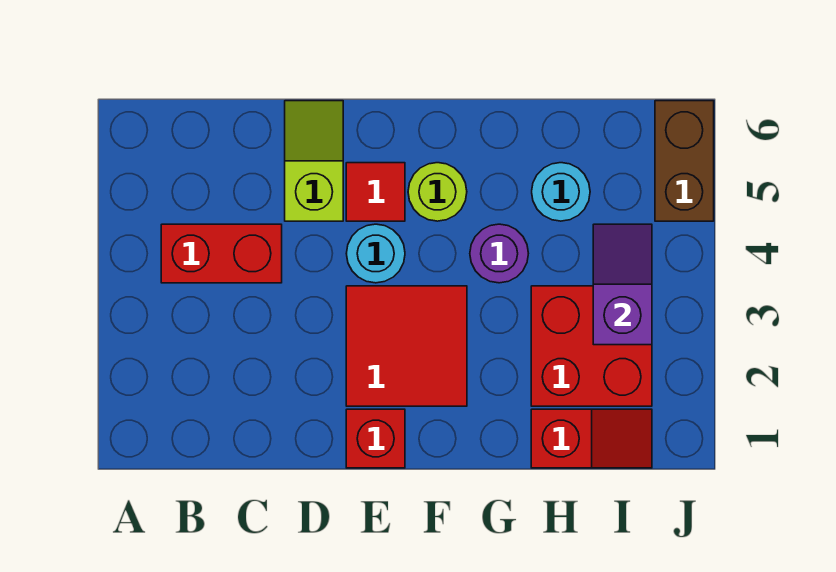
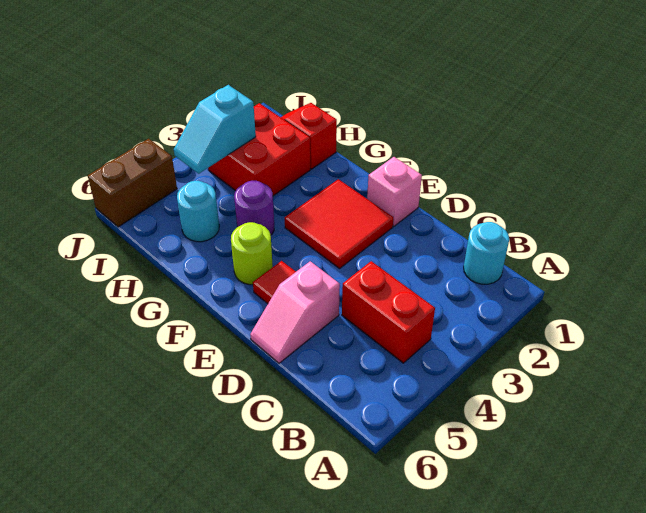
lime 1x2 slope [285,101,343,221] -> pink 1x2 slope [250,261,340,363]
red 1x1 brick [346,409,405,468] -> pink 1x1 brick [367,157,422,226]
cyan 1x1 round brick [346,224,405,283] -> cyan 1x1 round brick moved to [464,222,509,284]
purple 1x2 slope [593,224,652,345] -> cyan 1x2 slope [174,85,256,174]

